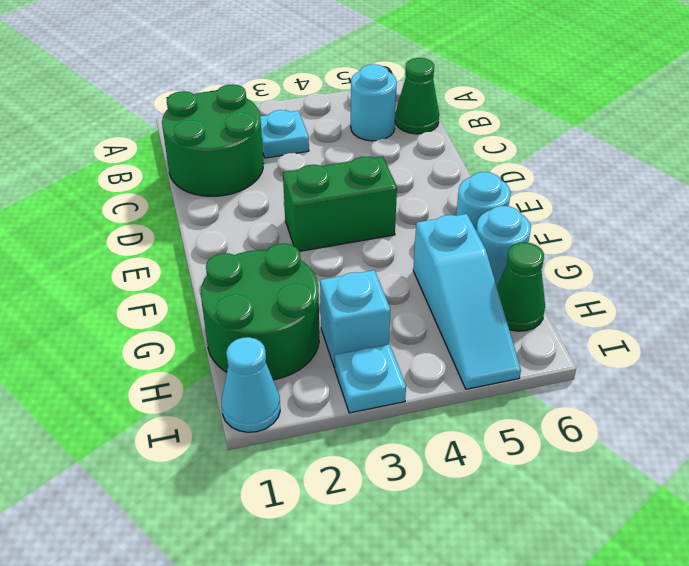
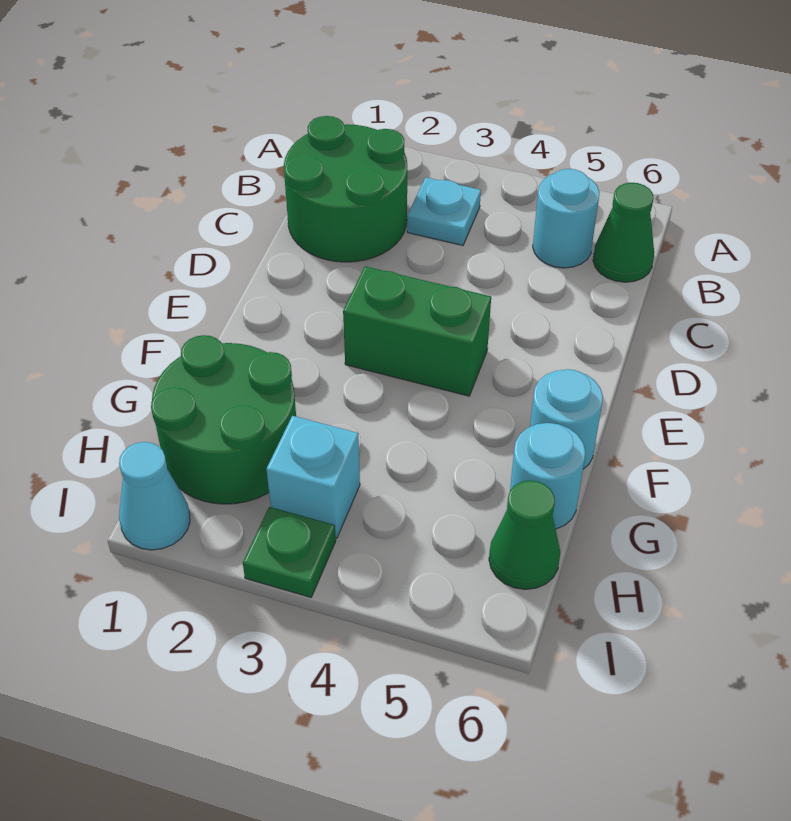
cyan 1x3 slope [413,214,521,389] -> none
cyan 1x1 plate [335,344,406,413] -> green 1x1 plate [243,507,336,597]

